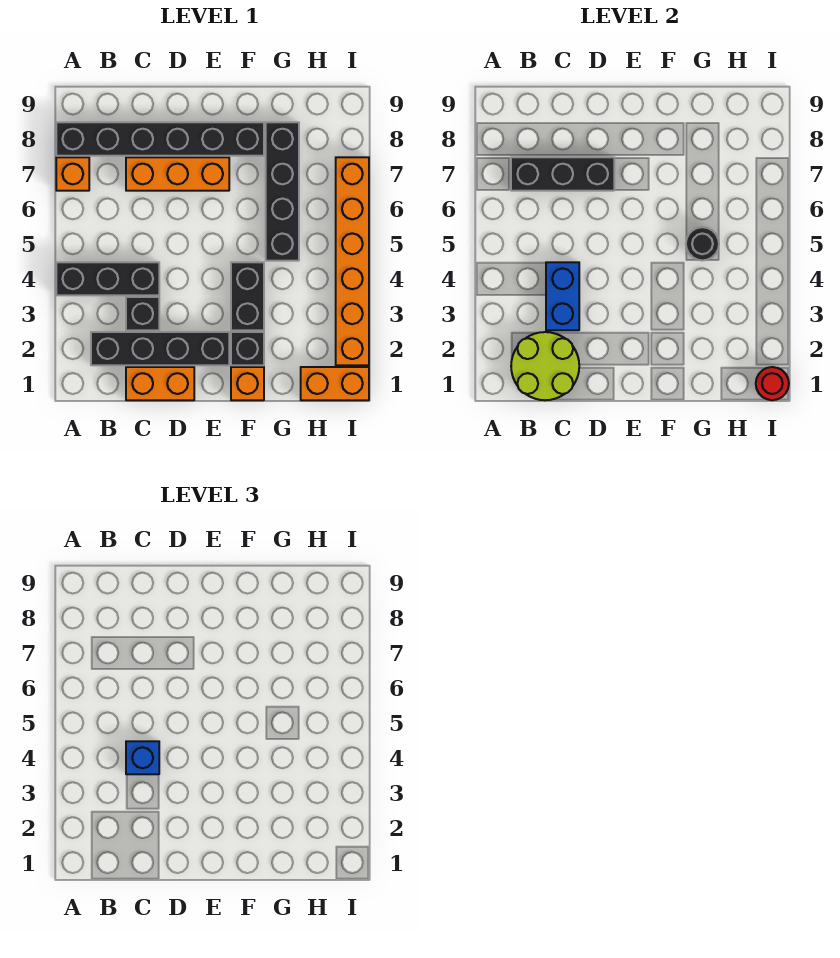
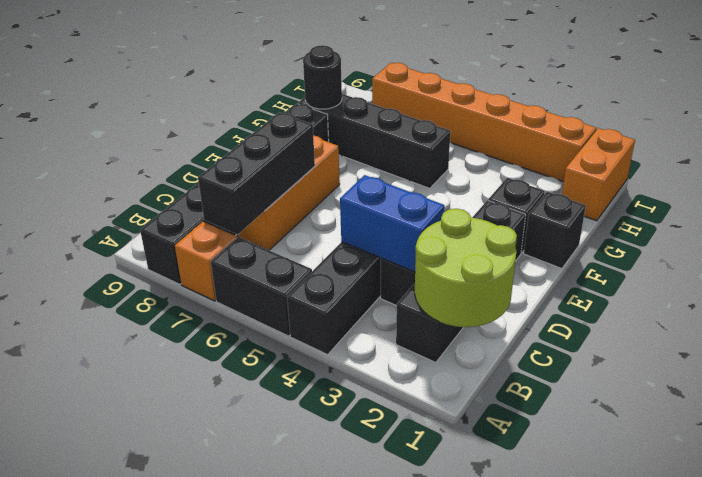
orange 1x2 brick [126,367,194,400] -> none
blue 1x1 brick [126,741,159,774] -> none
orange 1x1 brick [231,367,264,400] -> black 1x1 brick [524,192,586,269]
black 1x2 brick [231,262,264,330] -> black 1x2 brick moved to [211,237,312,336]
black 1x1 round brick [686,227,719,260] -> black 1x1 round brick moved to [303,45,342,109]
red 1x1 round brick [756,367,789,400] -> none

